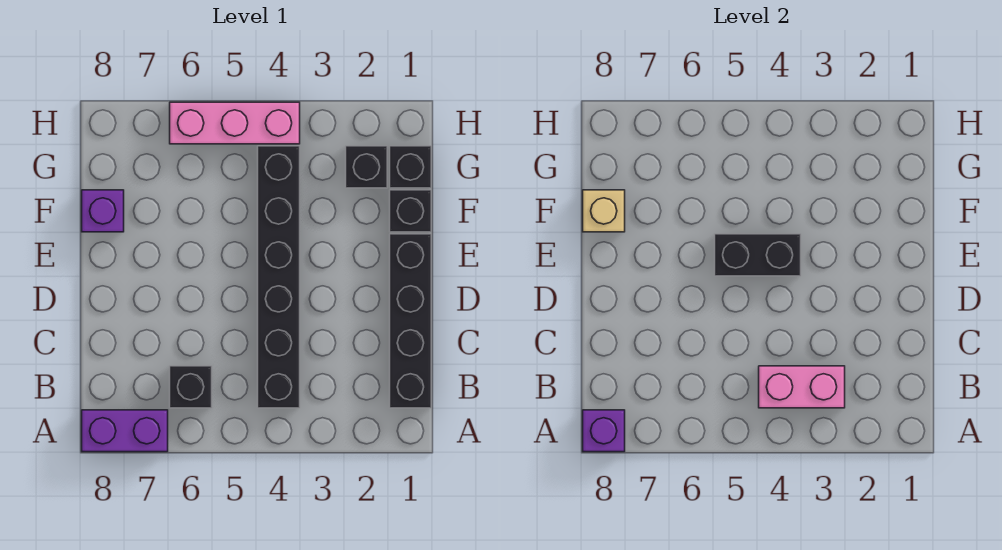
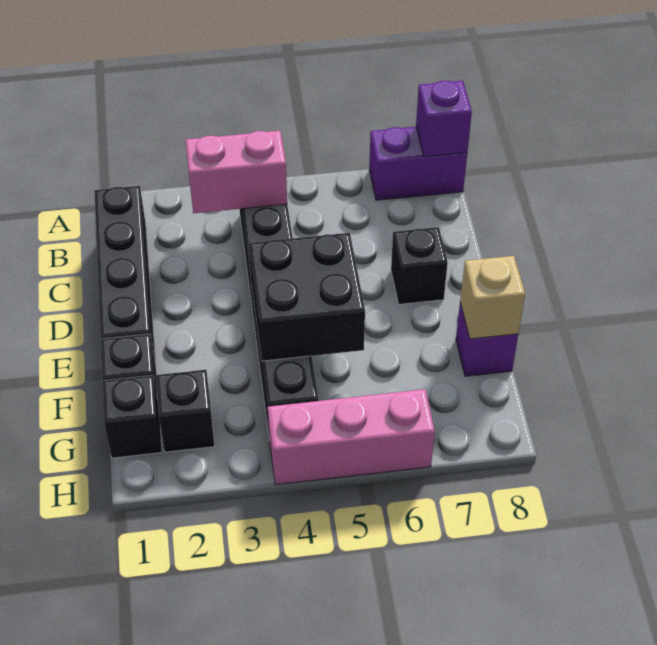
black 1x1 brick [170,366,212,408] -> black 1x1 brick moved to [391,227,448,304]
black 1x2 brick [715,234,801,276] -> black 2x2 brick [249,233,365,361]

